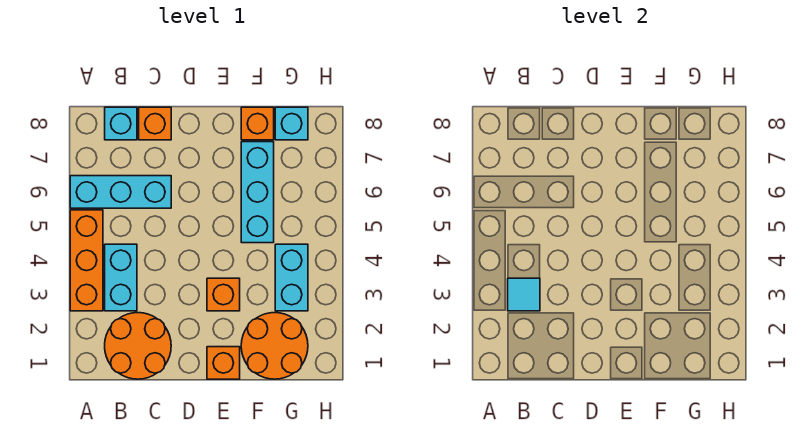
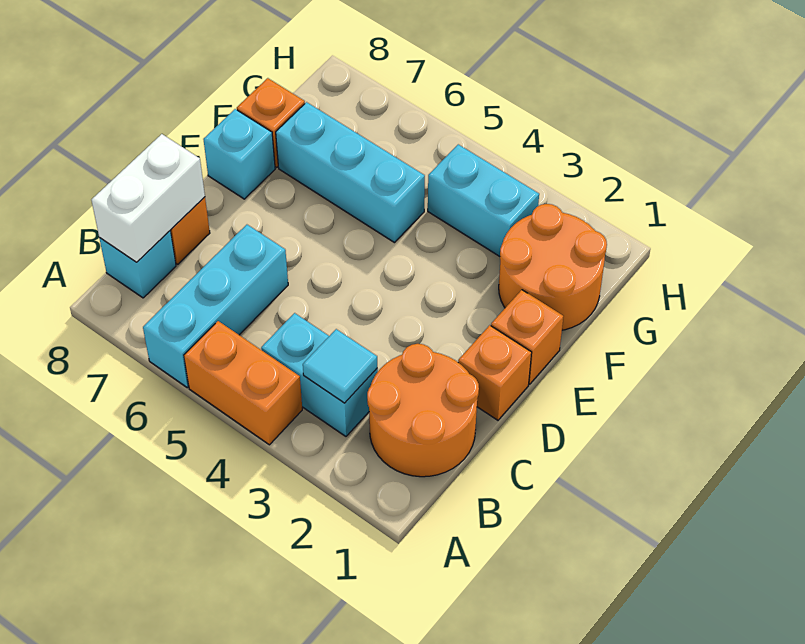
orange 1x3 brick [70,210,103,311] -> orange 1x2 brick [184,321,302,445]
none -> white 1x2 brick [91,134,205,262]
orange 1x1 brick [207,278,240,311] -> orange 1x1 brick moved to [458,325,532,420]
cyan 1x1 brick [275,107,308,140] -> cyan 1x1 brick moved to [203,109,275,199]

